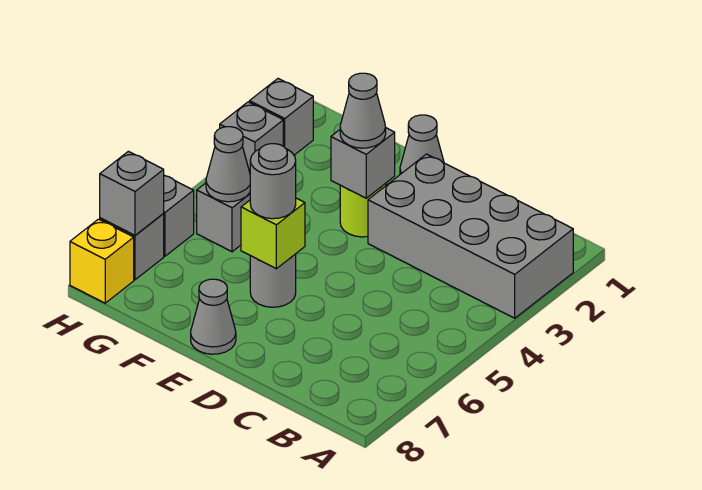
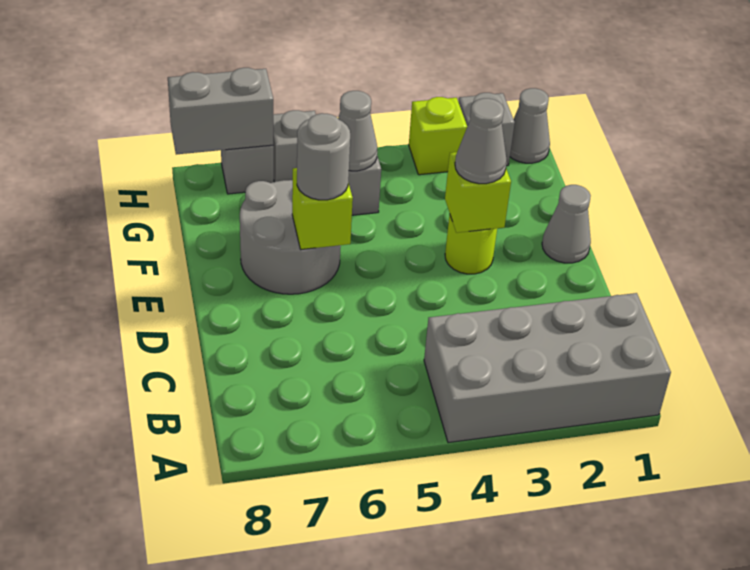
grey 2x4 brick [368,154,573,318] -> grey 2x4 brick turned to [424,293,671,443]
grey 1x1 brick [331,128,395,198] -> lime 1x1 brick [445,152,511,233]
grey 1x1 round brick [250,254,296,307] -> grey 2x2 round brick [240,180,341,294]
grey 1x1 cone [191,279,236,354] -> grey 1x1 cone moved to [510,88,550,163]
grey 1x1 brick [220,102,283,172] -> lime 1x1 brick [409,97,467,175]
grey 1x1 brick [100,151,164,235] -> grey 1x2 brick [168,68,274,155]
yellow 1x1 brick [70,219,134,303] -> none

